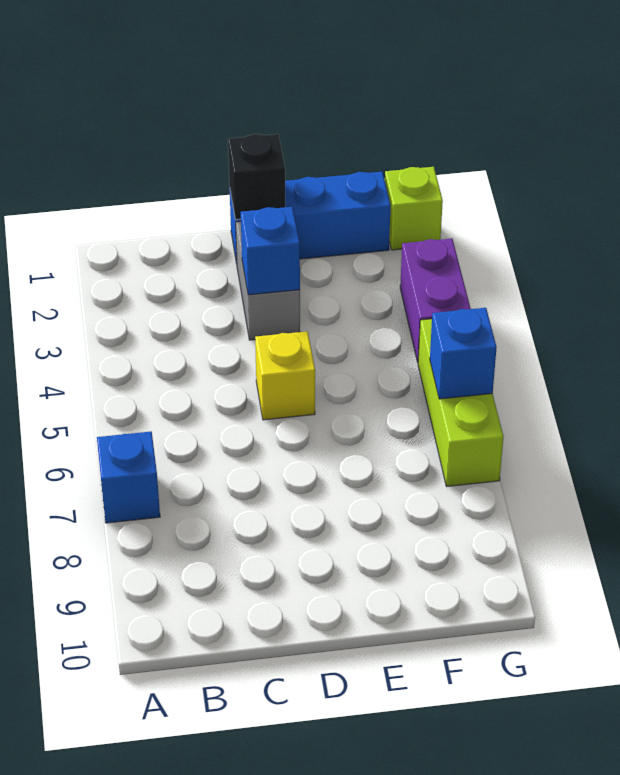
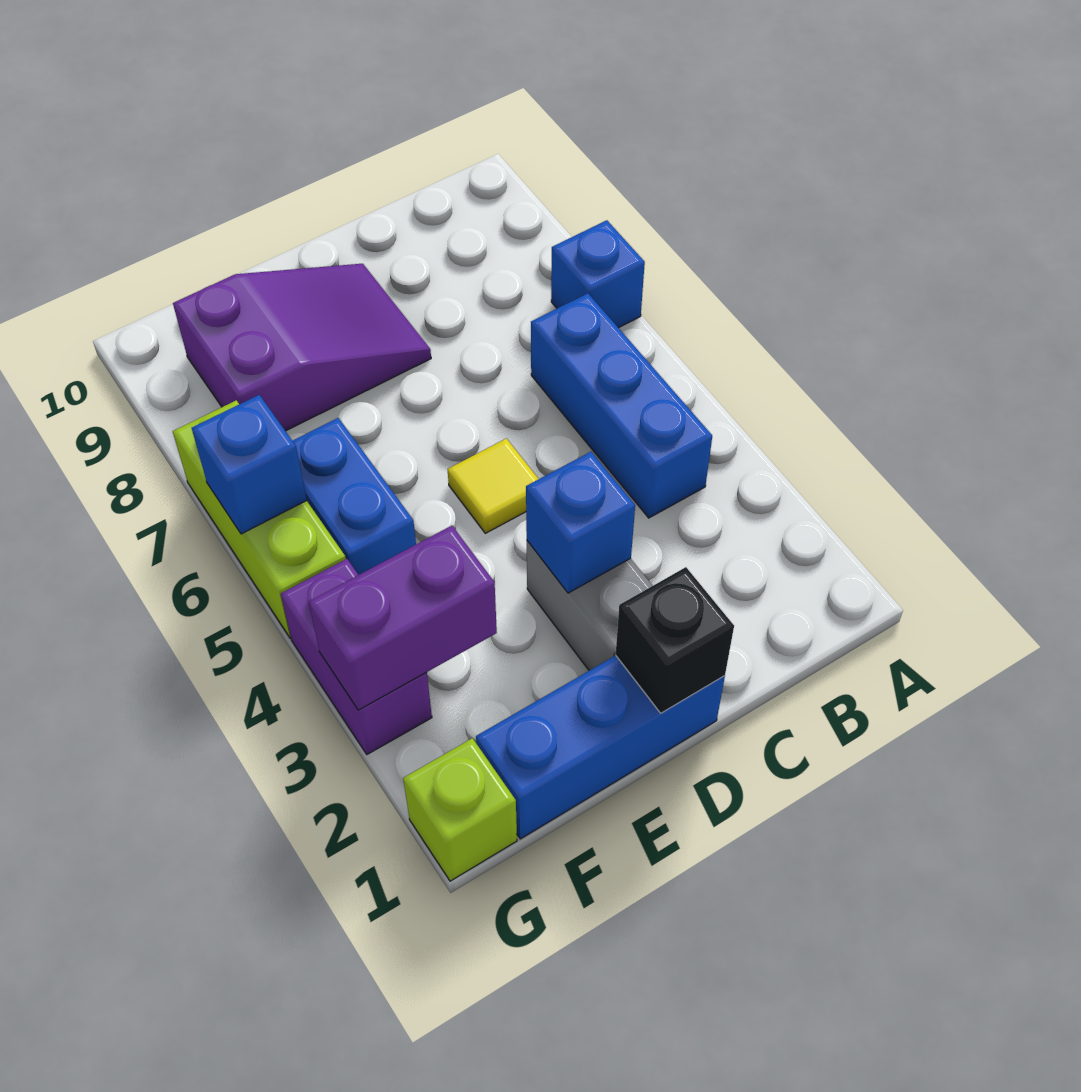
none -> blue 1x3 brick [531,293,712,518]
yellow 1x1 brick [255,331,315,420] -> yellow 1x1 tile [448,438,538,533]
none -> purple 2x3 slope [173,264,431,431]
none -> purple 1x2 brick [309,526,497,710]
none -> blue 1x2 brick [293,418,416,575]

